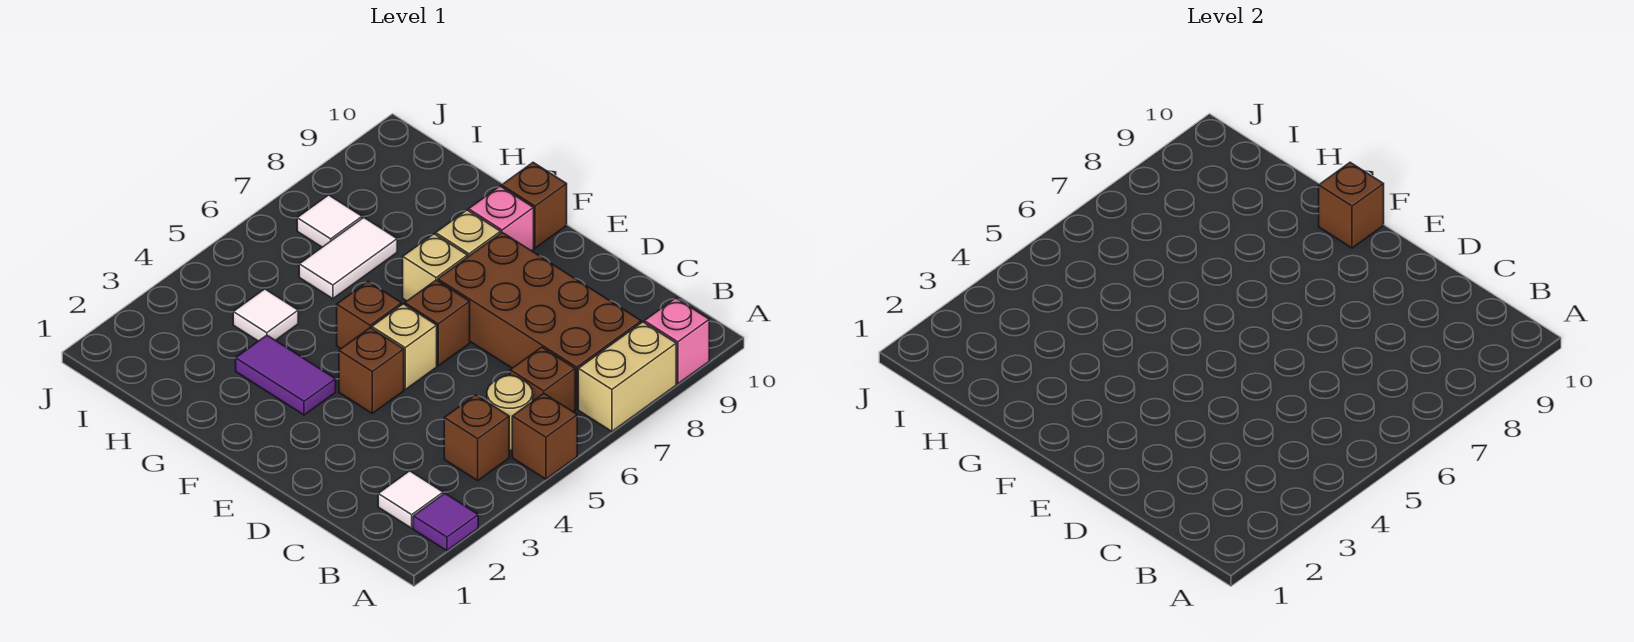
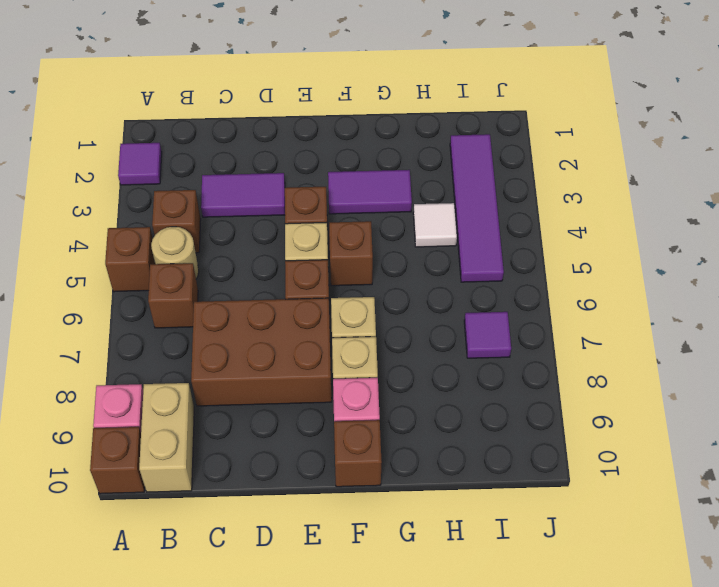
tan 1x2 brick [578,322,676,431] -> tan 1x2 brick moved to [139,383,194,492]
white 1x1 tile [378,471,443,528] -> none
brown 2x4 brick [438,232,641,409] -> brown 2x3 brick [191,298,332,406]
none -> purple 1x2 tile [201,173,285,217]
brown 1x1 brick [1319,162,1384,248] -> brown 1x1 brick moved to [90,427,145,494]
white 1x2 tile [299,218,397,299] -> none
none -> purple 1x4 tile [450,134,504,282]
white 1x1 tile [297,195,362,247] -> purple 1x1 tile [464,312,511,358]

